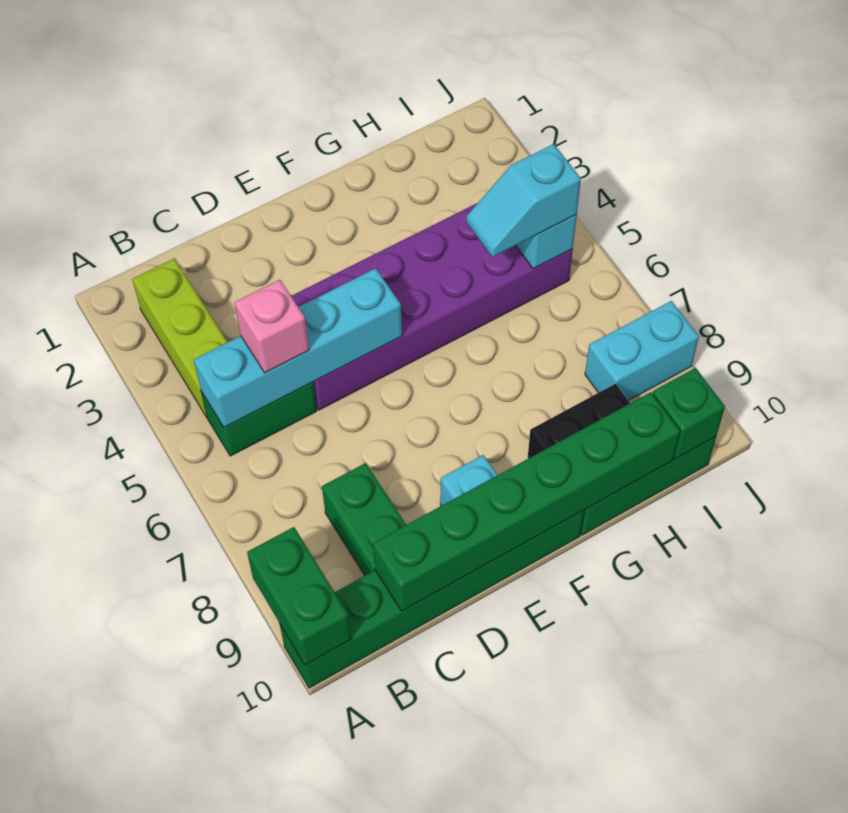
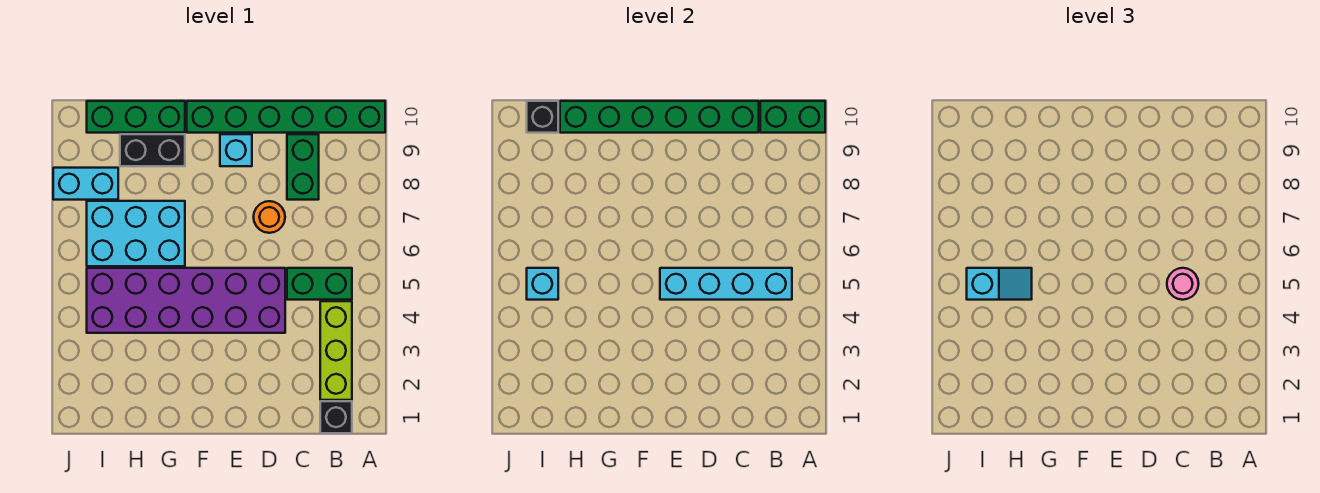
green 1x2 brick [247,527,351,665] -> green 1x2 brick turned to [760,101,825,133]
none -> black 1x1 brick [320,401,352,433]
pink 1x1 brick [234,280,309,373] -> pink 1x1 round brick [1167,268,1199,300]
none -> orange 1x1 round brick [254,201,285,233]
none -> cyan 2x3 brick [87,201,185,266]
green 1x1 brick [653,368,725,459] -> black 1x1 brick [527,101,558,133]

